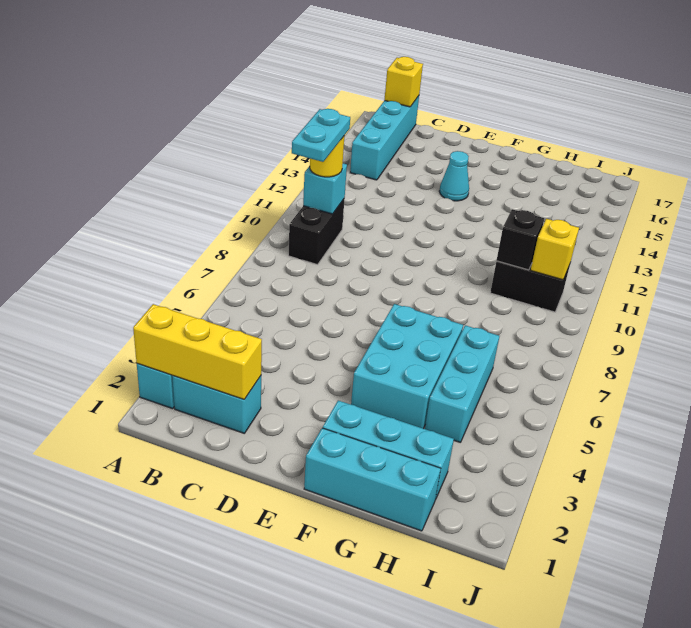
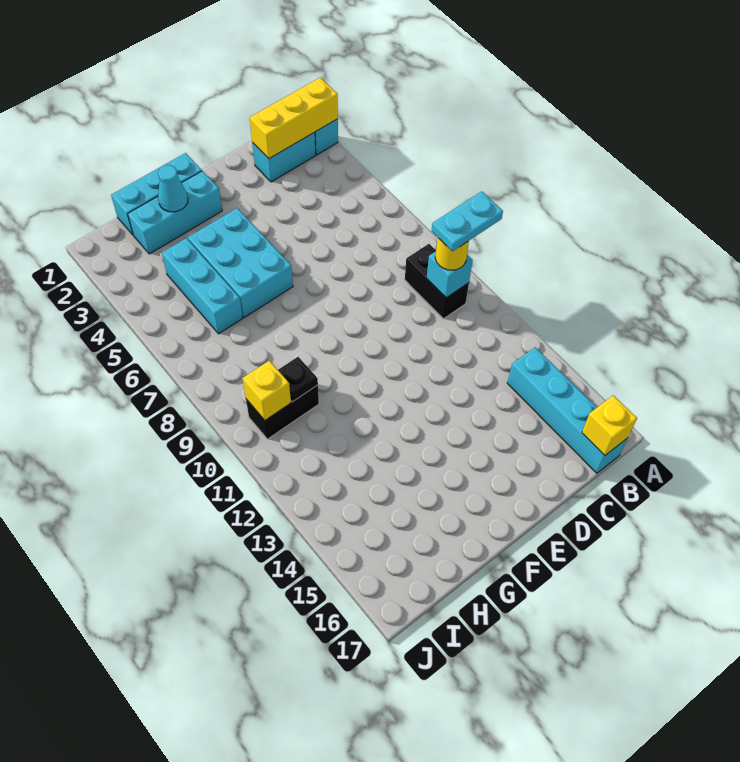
cyan 1x2 plate [292,109,350,162] -> cyan 1x2 plate turned to [432,191,503,251]
cyan 1x1 cone [439,151,469,201] -> cyan 1x1 cone moved to [158,165,188,212]
black 1x1 brick [496,209,544,270] -> black 1x1 plate [278,357,318,402]

